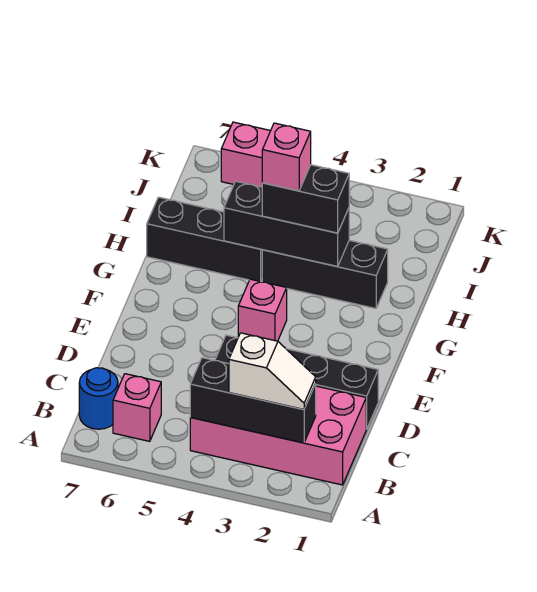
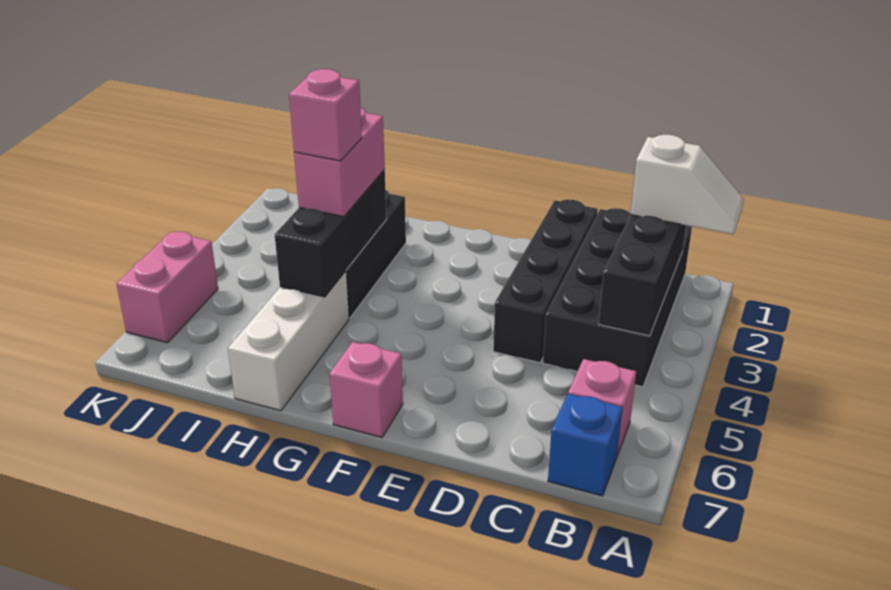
pink 2x4 brick [190,386,366,485] -> black 2x4 brick [543,208,692,387]
white 1x2 slope [229,333,316,409] -> white 1x2 slope turned to [630,135,744,234]
blue 1x1 round brick [79,368,118,429] -> blue 1x1 brick [548,394,623,496]
pink 1x1 brick [238,279,287,341] -> pink 1x1 brick moved to [330,342,403,437]
black 1x2 brick [262,165,349,233] -> pink 1x2 brick [294,107,385,217]
black 1x3 brick [147,197,262,282] -> white 1x3 brick [228,271,349,411]

